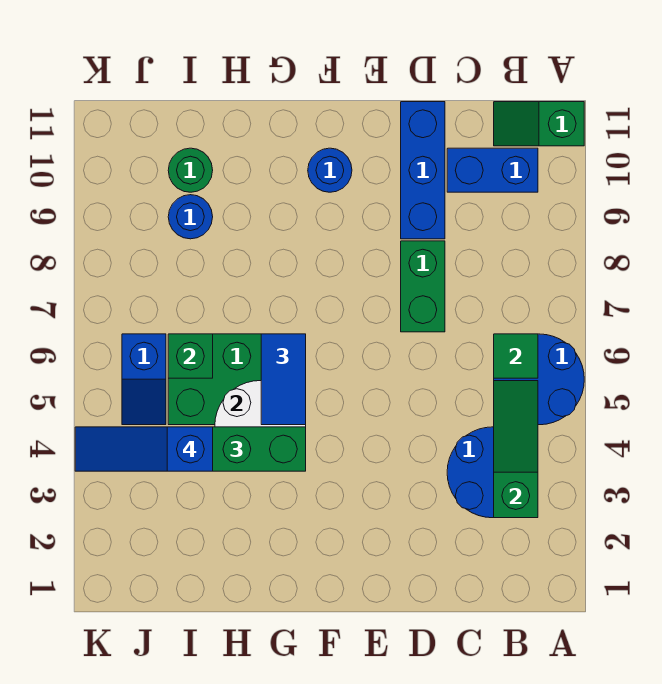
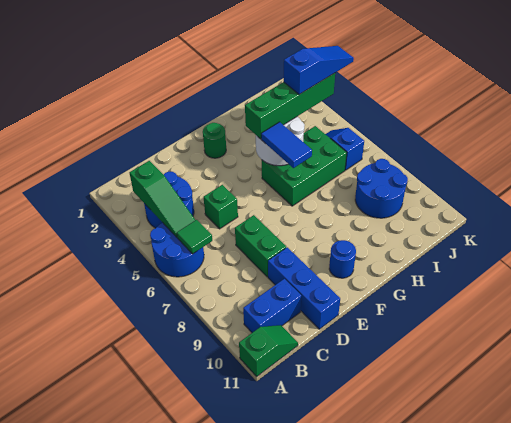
green 1x1 brick [168,334,213,378] -> green 1x1 brick moved to [204,185,238,229]
blue 1x1 round brick [168,195,213,239] -> blue 2x2 round brick [355,159,408,218]
green 1x1 round brick [168,148,213,192] -> green 1x1 round brick moved to [203,123,226,158]

